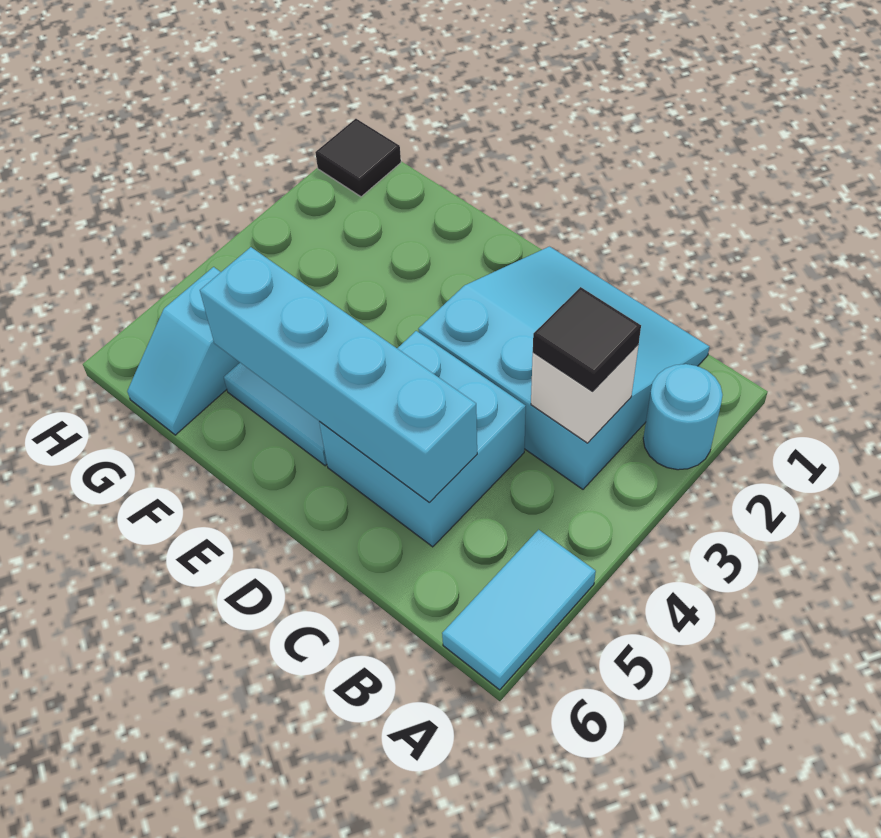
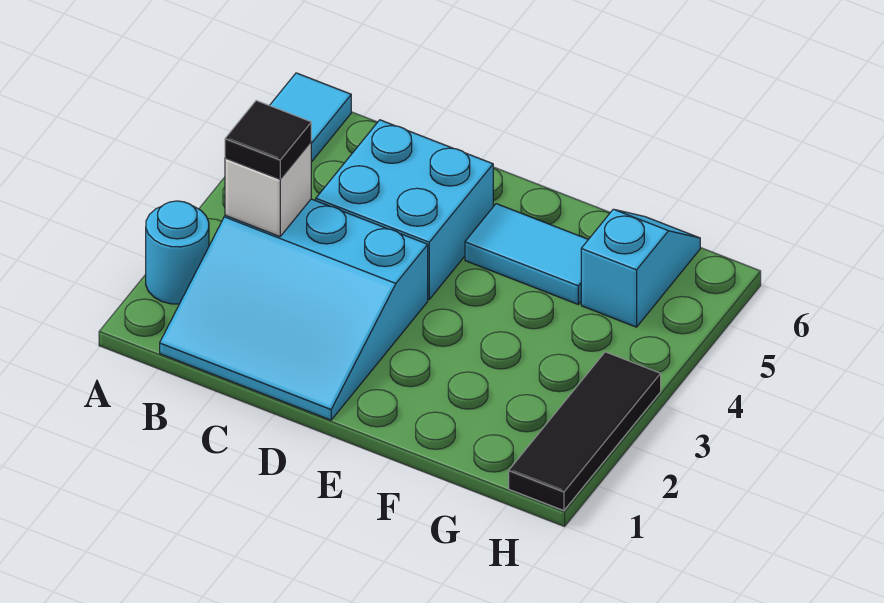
cyan 1x4 brick [200,247,477,503] -> none
black 1x1 tile [315,119,401,197] -> black 1x3 tile [509,352,661,511]

